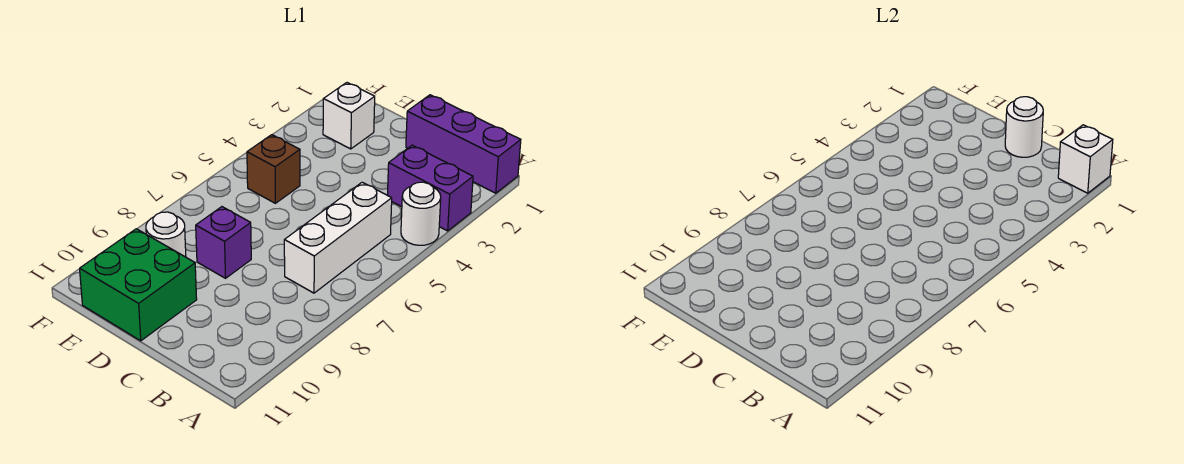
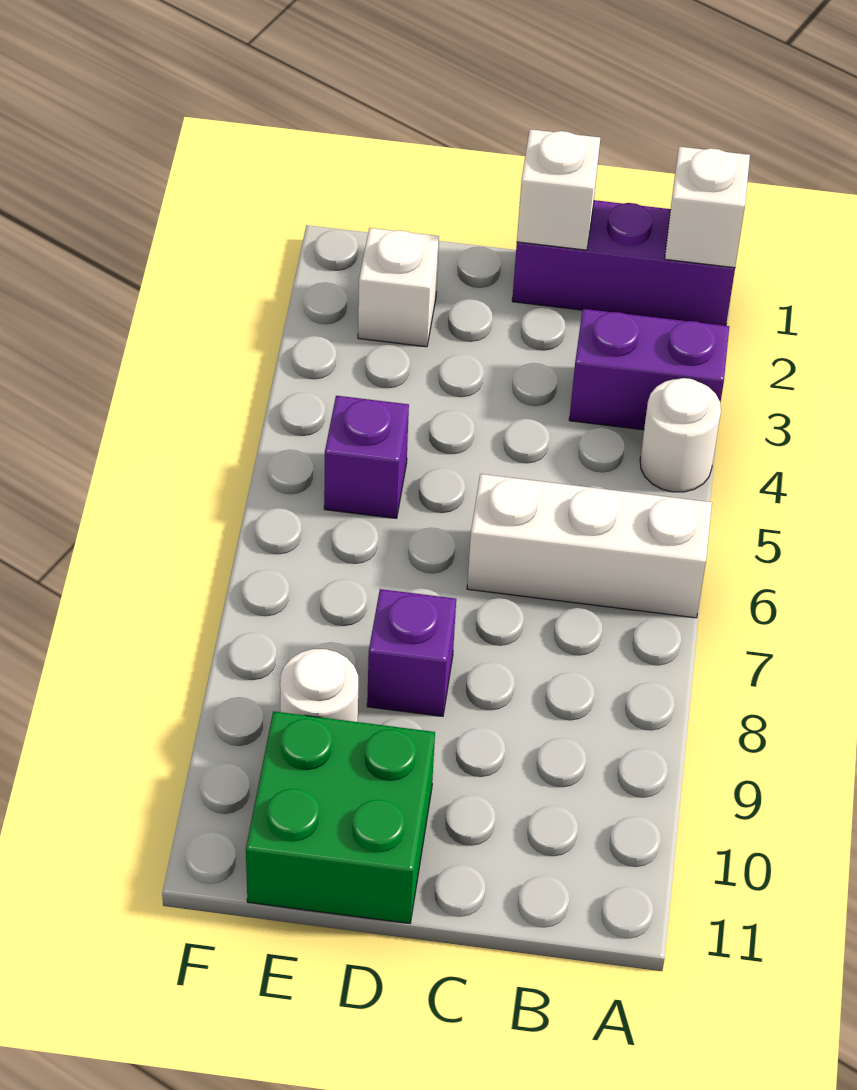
white 1x3 brick [284,182,392,293] -> white 1x3 brick turned to [467,474,712,618]
white 1x1 round brick [1005,97,1043,157] -> white 1x1 brick [517,129,600,250]
brown 1x1 brick [247,135,300,203] -> purple 1x1 brick [324,396,409,518]

